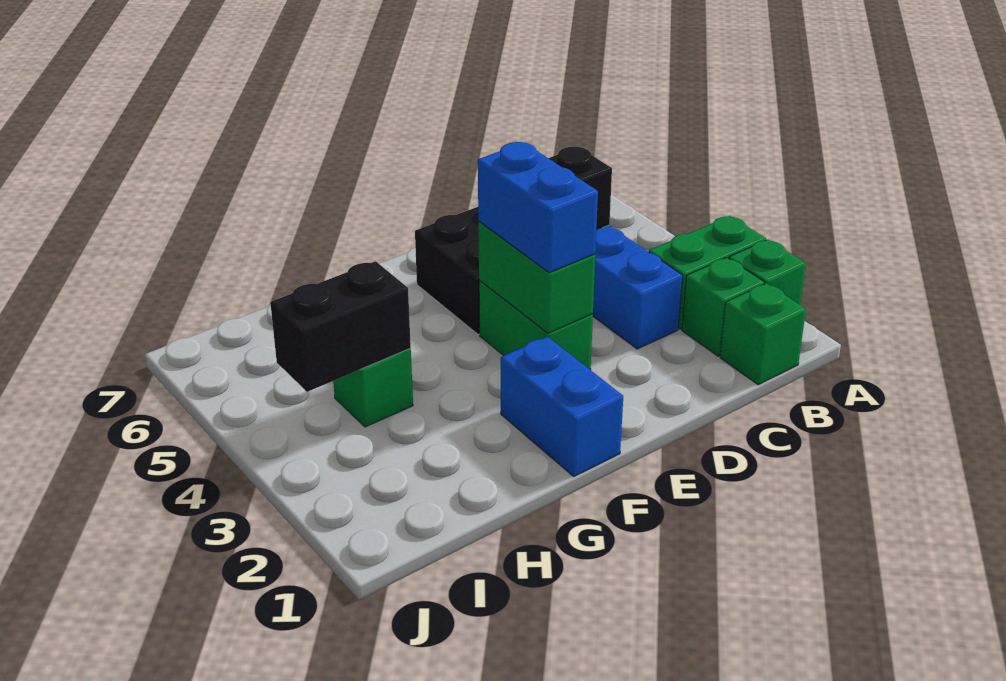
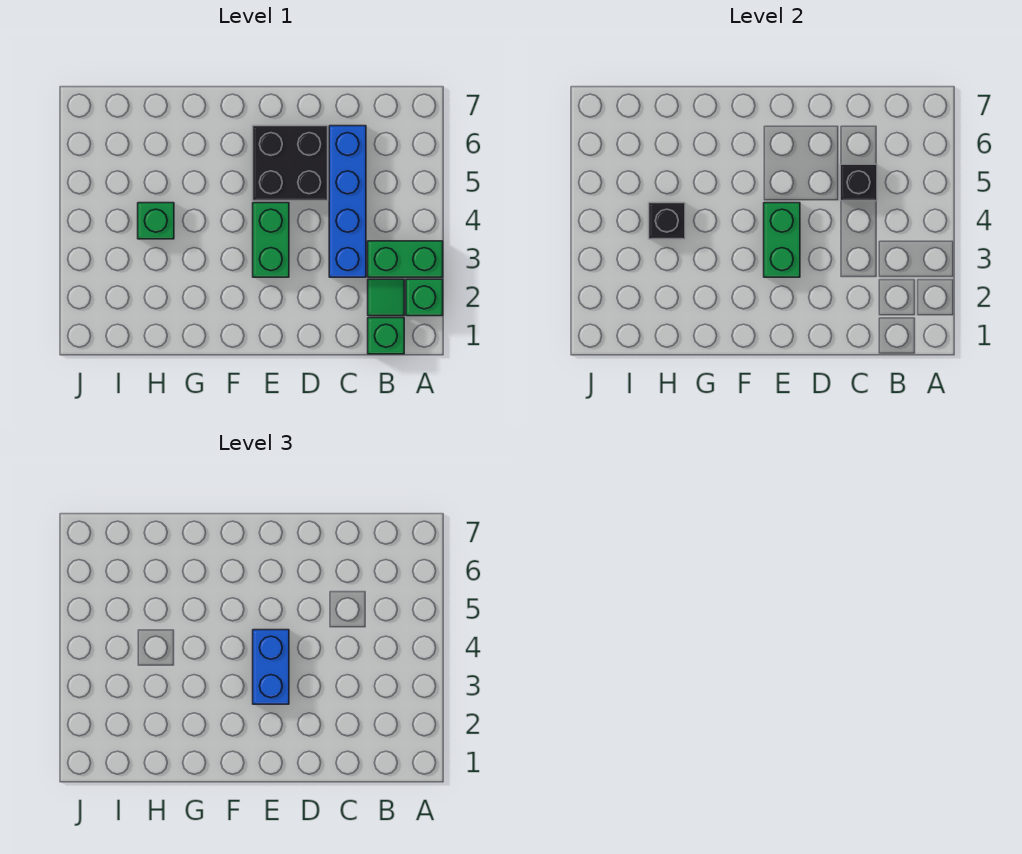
green 1x1 brick [682,258,765,356] -> green 1x1 tile [368,279,404,316]
blue 1x2 brick [501,337,623,476] -> none
black 1x2 brick [270,261,411,392] -> black 1x1 brick [649,203,685,239]

